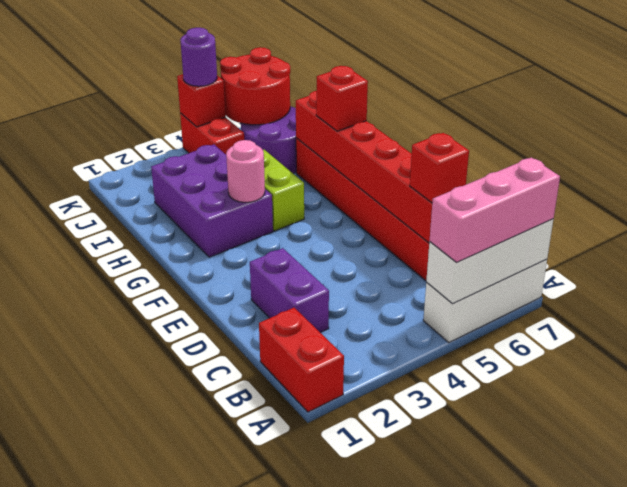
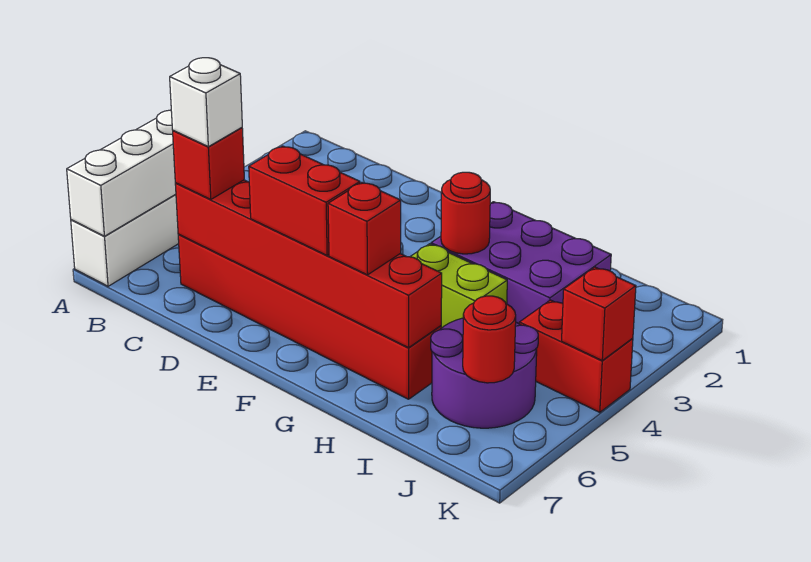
red 1x2 brick [259,308,344,412] -> red 1x2 brick moved to [249,146,360,255]
pink 1x3 brick [430,157,560,262] -> none
purple 1x2 brick [250,248,329,333] -> none
none -> white 1x1 brick [170,58,242,147]
pink 1x1 round brick [226,140,265,202] -> red 1x1 round brick [441,172,490,254]
red 2x2 round brick [220,47,290,125] -> red 1x1 round brick [463,296,516,383]
purple 1x1 round brick [180,28,217,86] -> none

